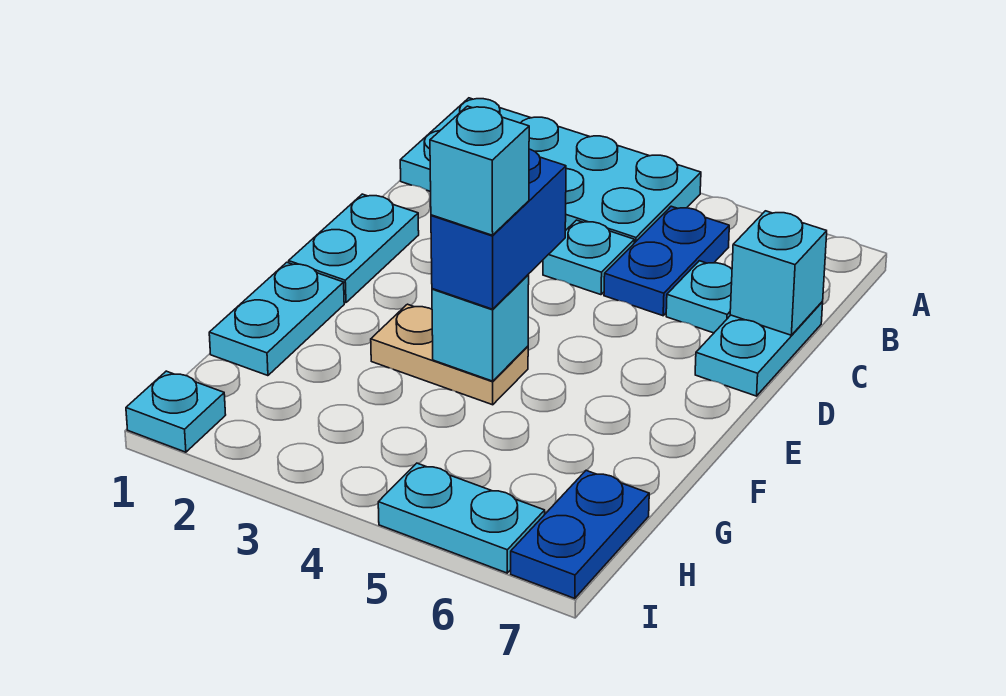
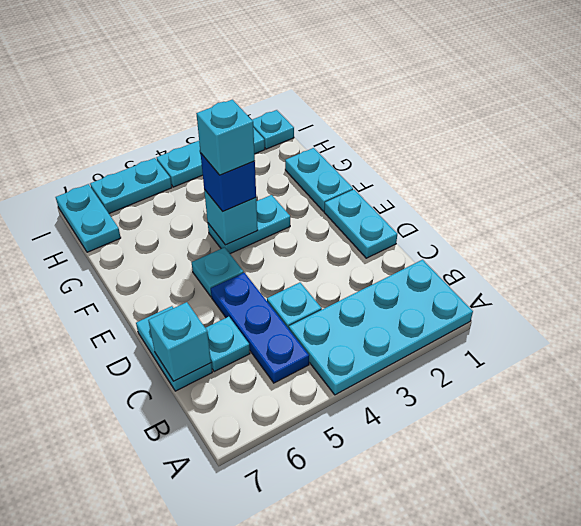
blue 1x2 plate [604,206,729,316] -> blue 1x3 plate [211,273,309,383]
blue 1x2 brick [431,149,566,309] -> blue 1x1 brick [201,154,256,211]
none -> cyan 1x1 plate [192,247,244,296]
tan 1x2 plate [371,304,528,405] -> cyan 1x2 plate [208,195,290,254]
blue 1x2 plate [511,471,649,599] -> cyan 1x2 plate [56,184,121,252]
none -> cyan 1x3 plate [157,128,265,187]

